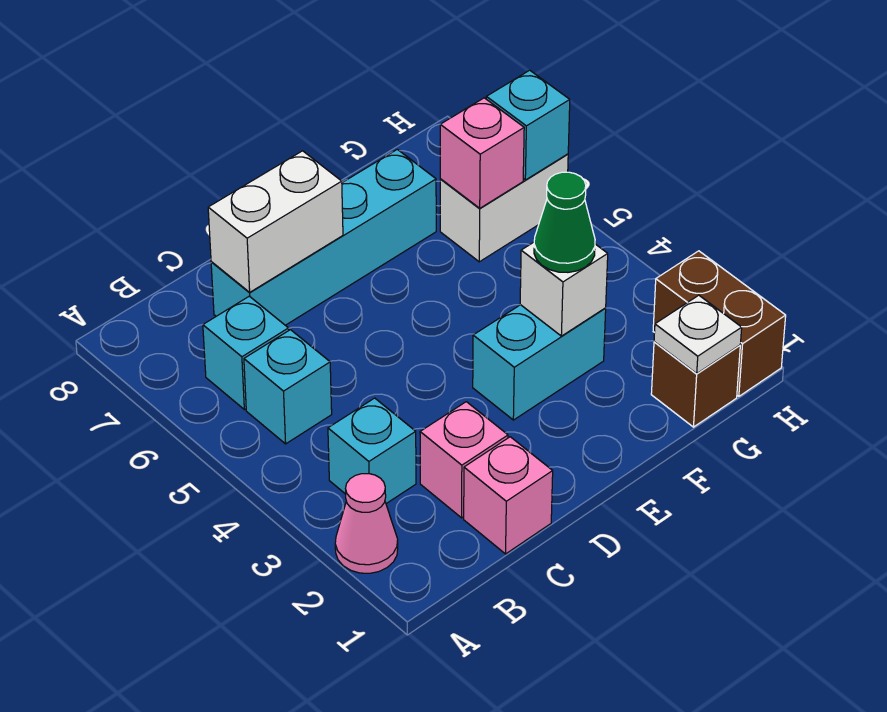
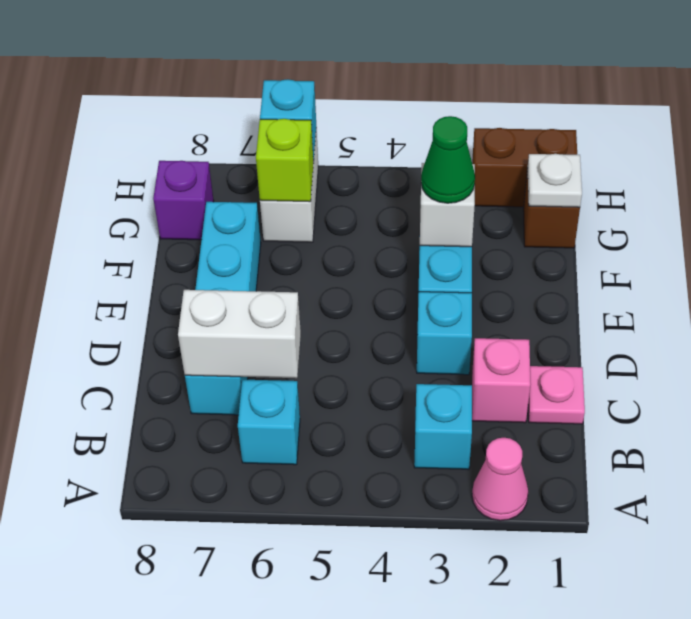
cyan 1x1 brick [244,330,332,444] -> cyan 1x1 brick moved to [417,292,472,375]
pink 1x1 brick [464,437,553,554] -> pink 1x1 plate [528,366,585,424]
white 1x2 brick [208,151,343,292] -> white 1x2 brick turned to [178,290,301,378]
pink 1x1 brick [440,98,524,208] -> lime 1x1 brick [256,119,314,202]
none -> purple 1x1 brick [153,161,214,240]

